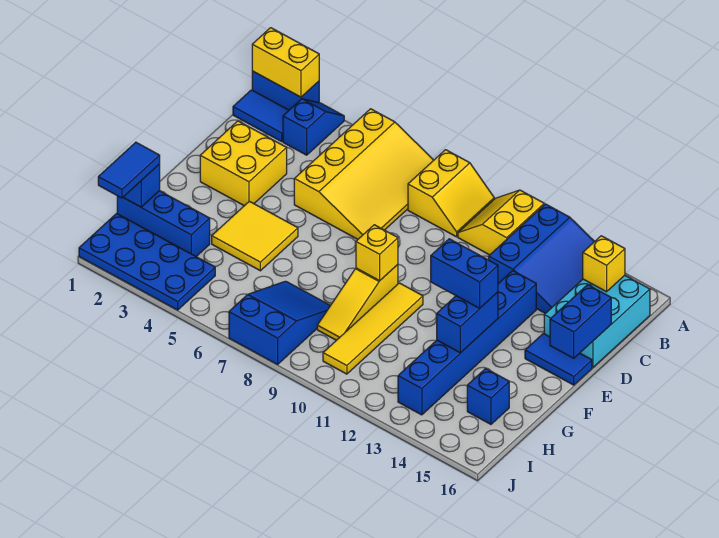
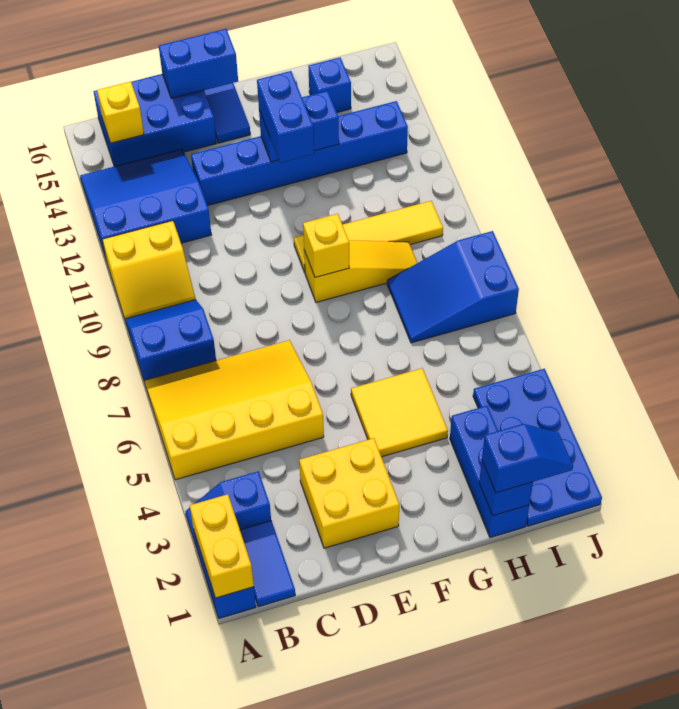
yellow 2x2 slope [408,150,494,237] -> blue 2x2 slope [125,300,216,382]
cyan 2x3 brick [544,276,650,367] -> blue 2x3 brick [93,74,216,167]
blue 1x2 tile [98,142,160,198] -> blue 1x2 slope [482,424,573,493]

